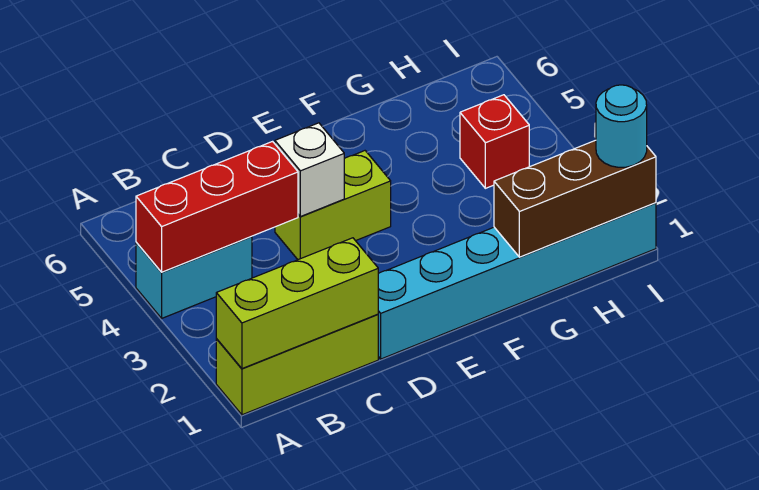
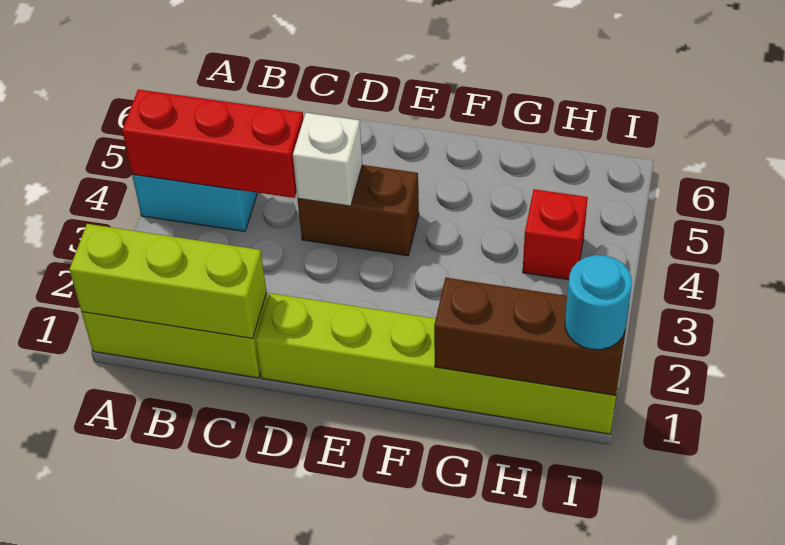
cyan 1x6 brick [378,203,656,359] -> lime 1x6 brick [256,293,621,434]
lime 1x2 brick [275,151,391,260] -> brown 1x2 brick [298,165,419,256]

